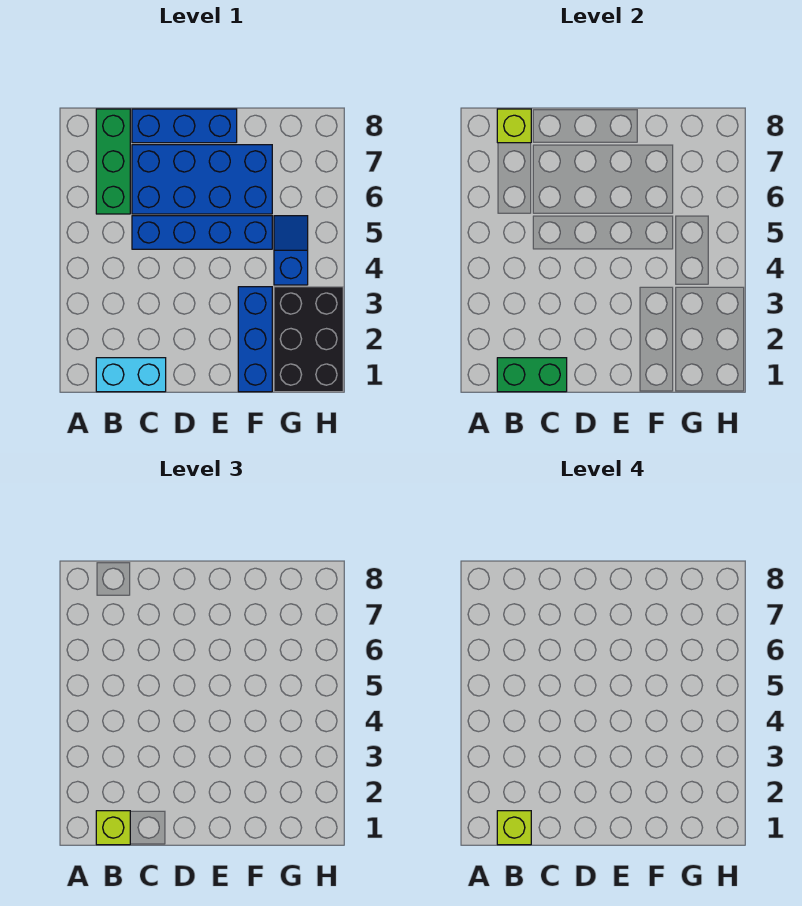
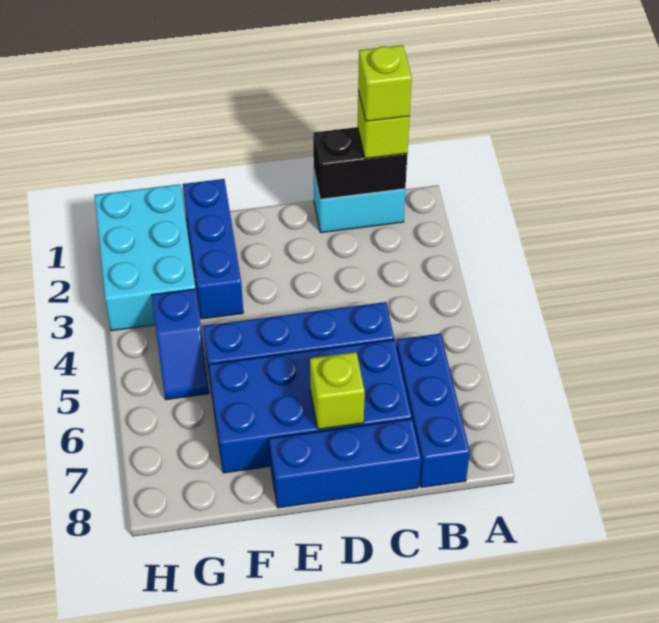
green 1x2 brick [497,358,567,392] -> black 1x2 brick [313,127,407,199]
green 1x3 brick [96,109,130,214] -> blue 1x3 brick [396,334,470,488]
lime 1x1 brick [497,109,531,143] -> lime 1x1 brick moved to [310,352,365,429]
black 2x3 brick [274,287,343,392] -> cyan 2x3 brick [94,184,195,331]

